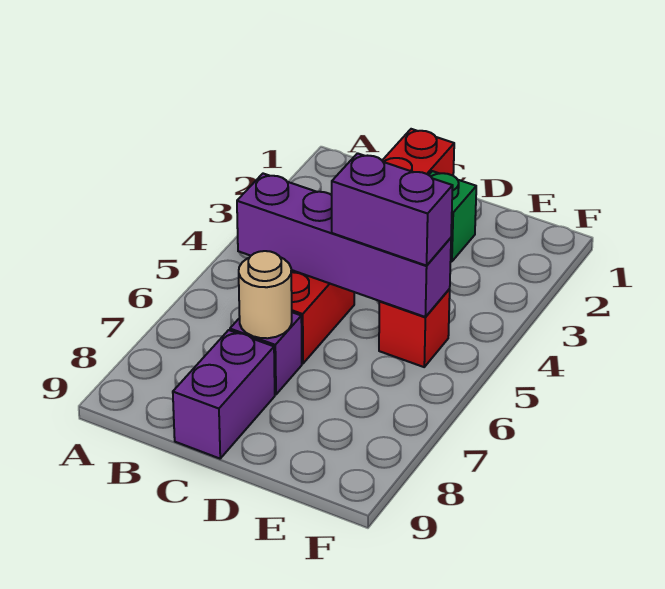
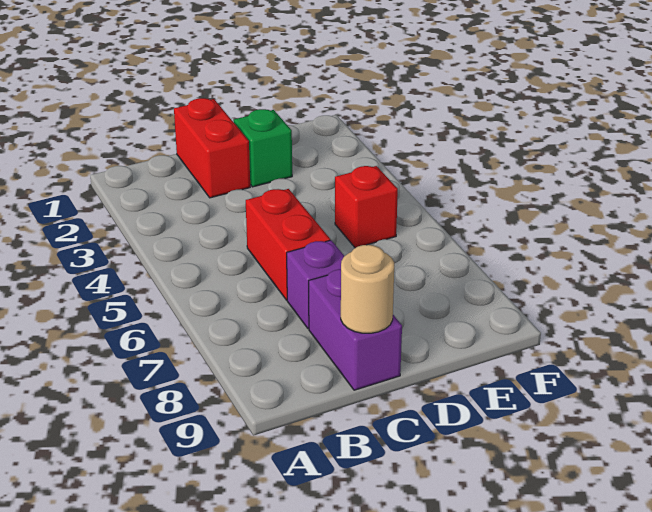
purple 1x4 brick [237,174,451,317] -> none
tan 1x1 round brick [239,251,292,338] -> tan 1x1 round brick moved to [341,245,394,333]
purple 1x2 brick [332,153,453,266] -> none

